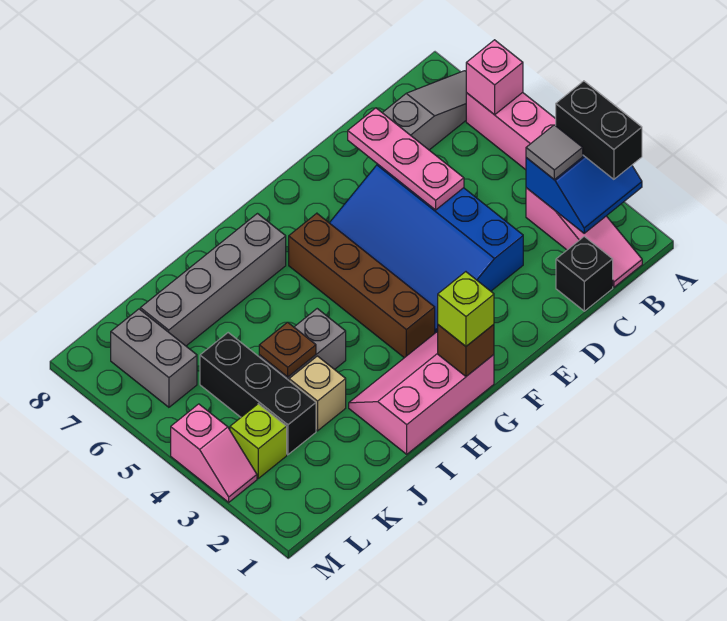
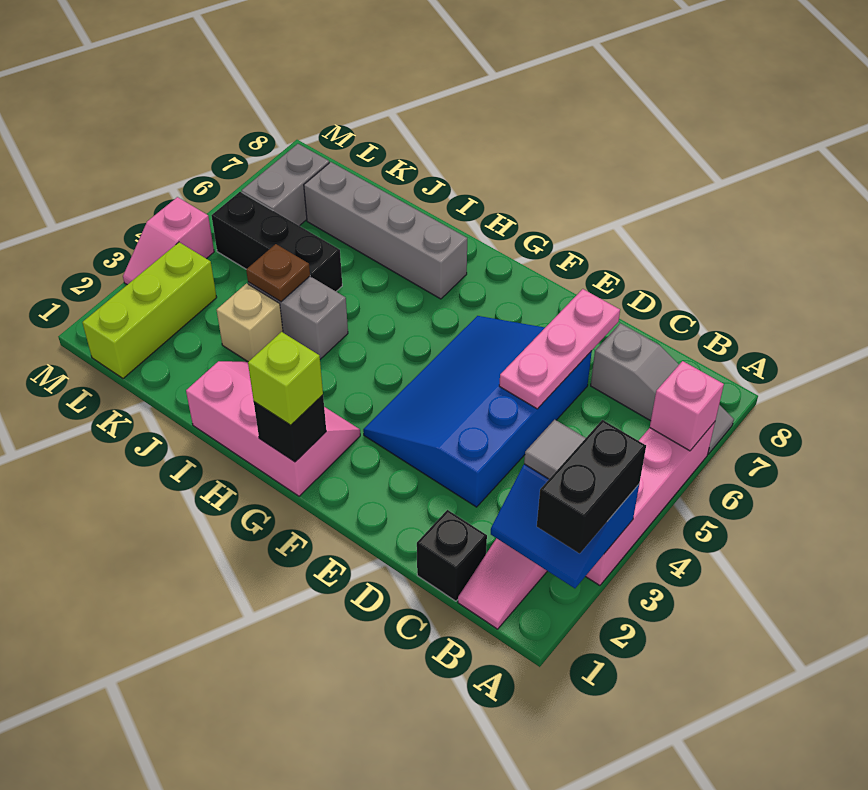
brown 1x1 brick [438,324,494,376] -> black 1x1 brick [254,395,326,462]
brown 1x4 brick [289,213,435,358] -> none
black 1x3 brick [200,333,316,455] -> black 1x3 brick turned to [212,192,342,291]
lime 1x1 brick [230,404,287,478] -> lime 1x3 brick [82,242,217,379]

